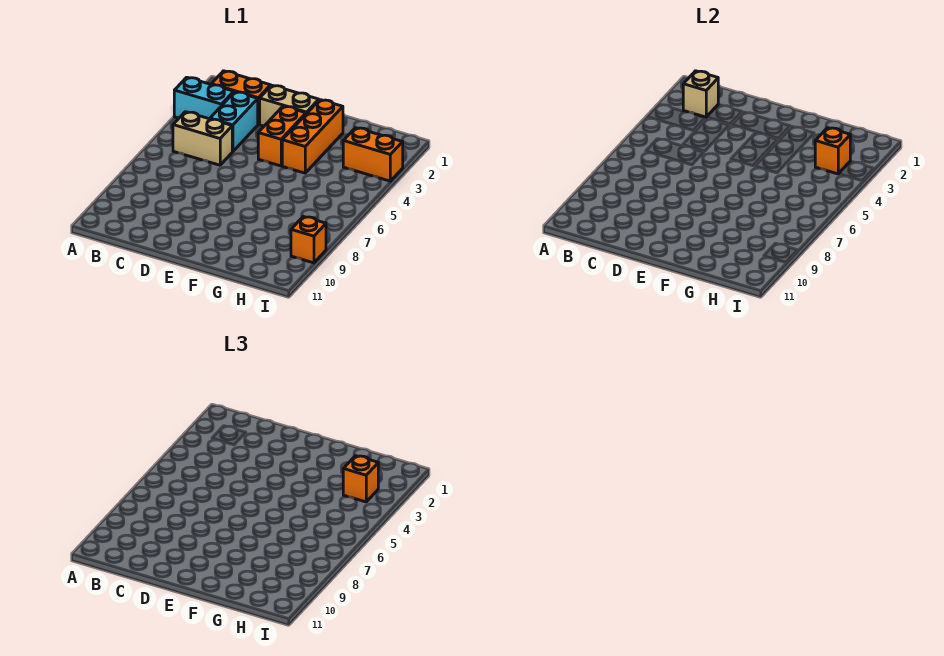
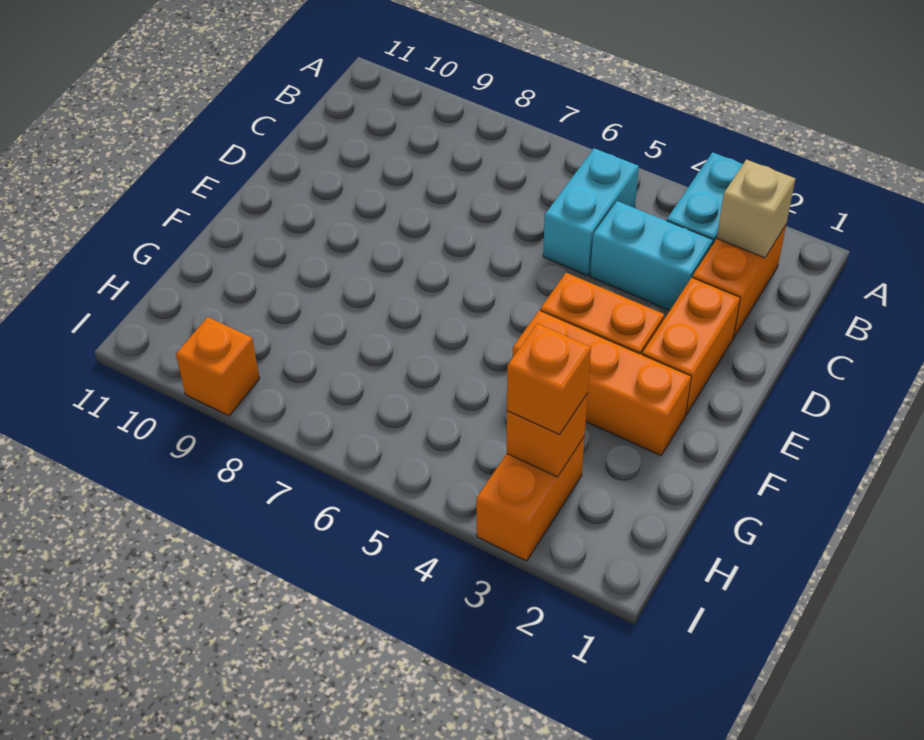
tan 1x2 brick [173,112,232,165] -> cyan 1x2 brick [543,148,639,276]
tan 1x2 brick [260,85,319,126] -> orange 1x2 brick [642,278,740,415]

